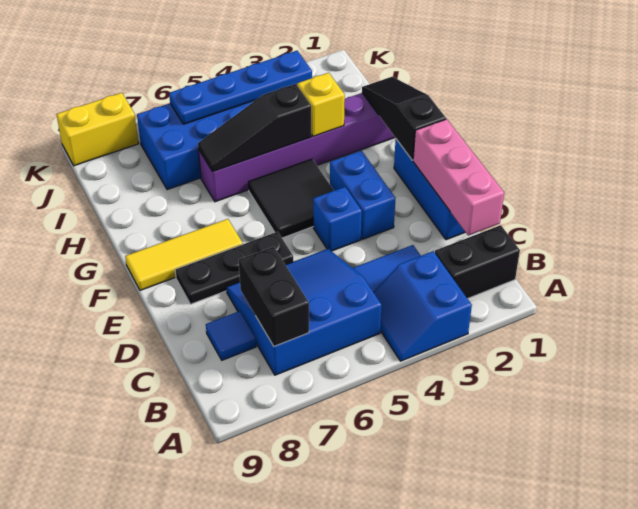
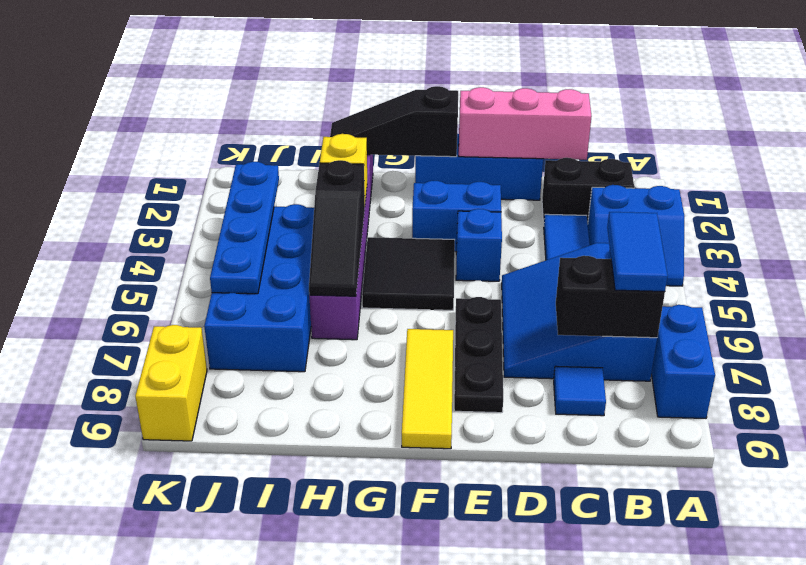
none -> blue 1x2 brick [651,305,715,418]
black 1x2 brick [435,225,520,299] -> black 1x2 brick turned to [542,158,634,224]
none -> blue 1x2 tile [607,212,668,291]

